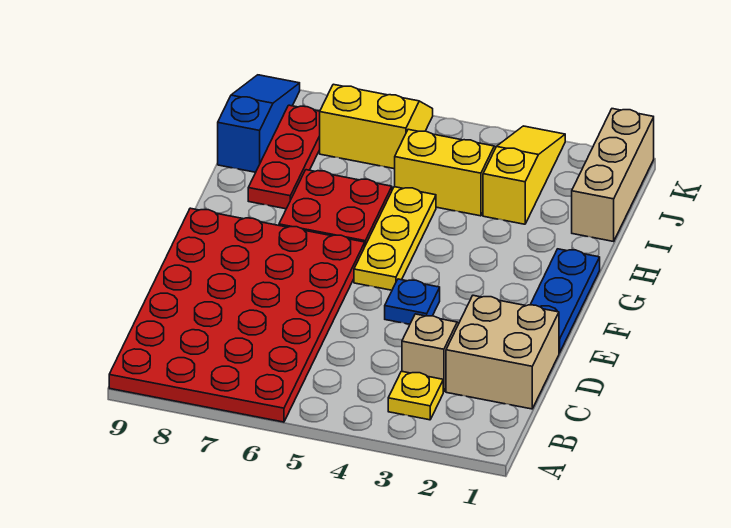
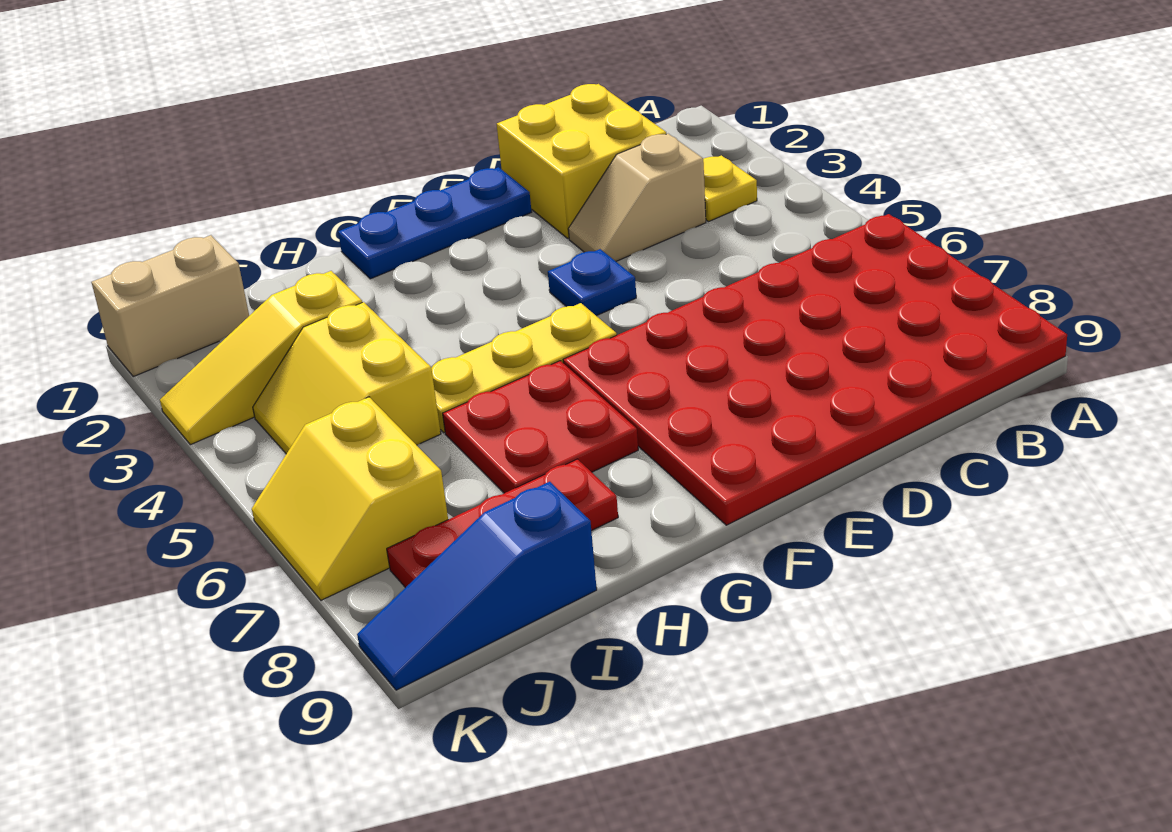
tan 2x2 brick [446,295,559,409] -> yellow 2x2 brick [497,84,666,239]
tan 1x3 brick [572,109,654,241] -> tan 1x2 brick [91,235,249,377]

